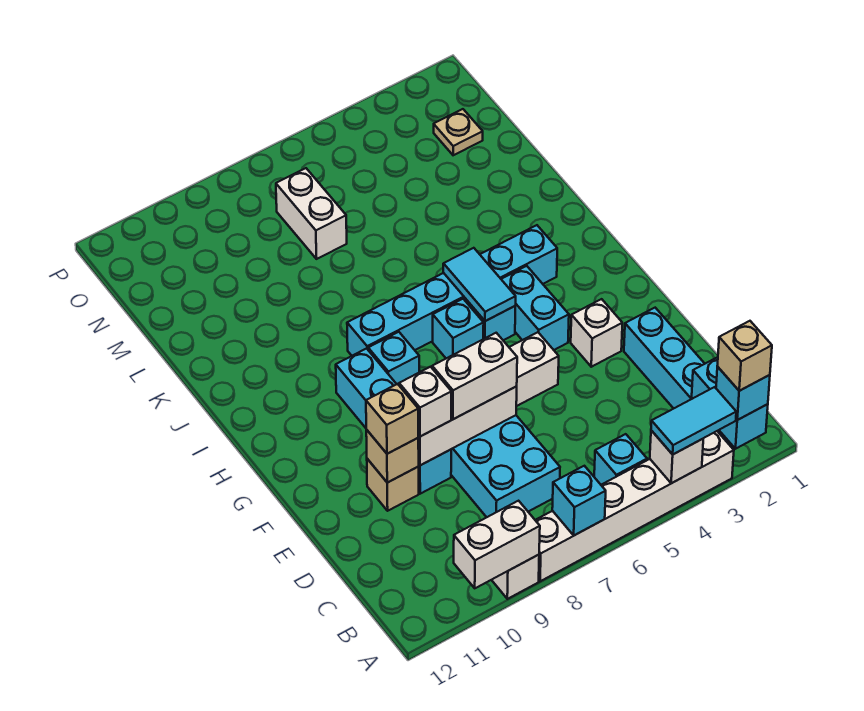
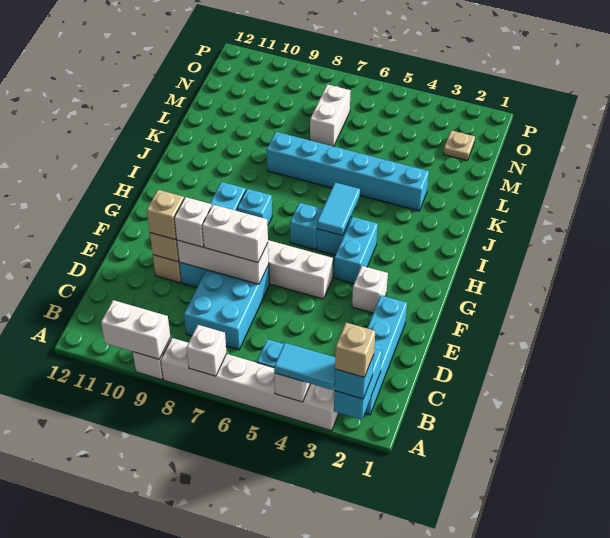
cyan 1x1 brick [552,466,606,535] -> white 1x1 brick [187,325,227,376]
cyan 1x6 brick [347,225,557,356] -> cyan 1x6 brick moved to [267,132,429,211]

